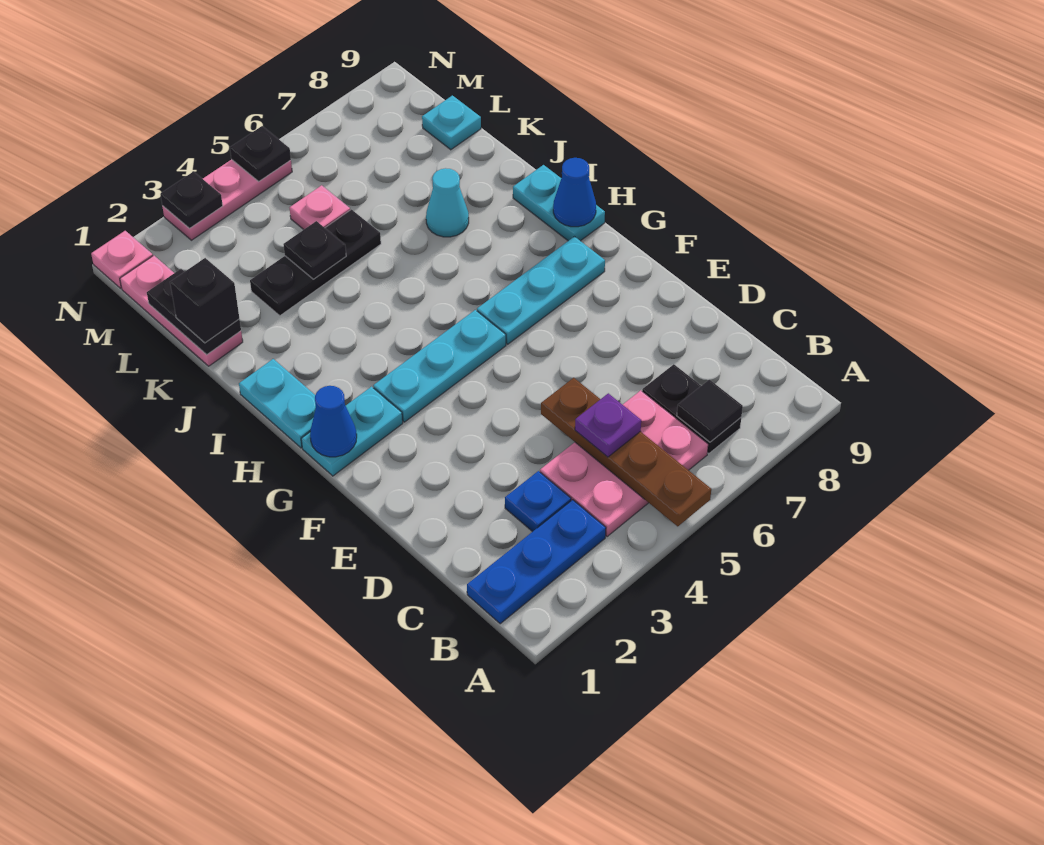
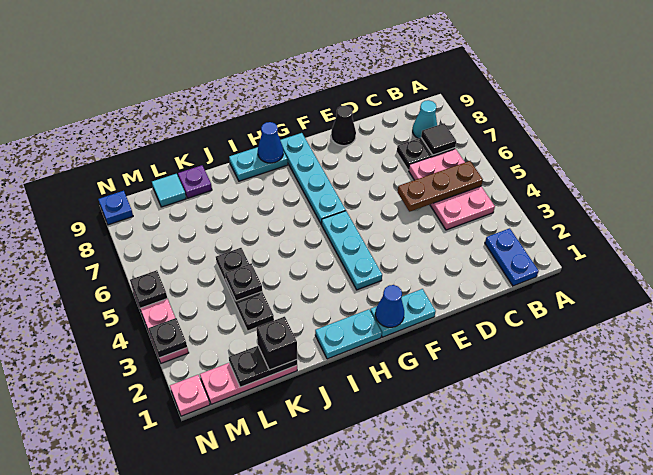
brown 1x4 plate [541,378,711,526] -> brown 1x3 plate [397,161,483,212]
blue 1x3 plate [467,500,606,624] -> blue 1x2 plate [485,228,539,286]
blue 1x1 plate [505,471,571,532] -> blue 1x1 plate moved to [98,191,133,225]
purple 1x1 plate [575,393,641,457] -> purple 1x1 plate moved to [178,165,212,198]
none -> black 1x1 cone [331,105,356,146]
cyan 1x2 plate [301,387,403,476] -> cyan 1x2 plate turned to [370,289,436,337]
cyan 1x3 plate [477,236,605,344] -> cyan 1x4 plate [280,133,346,224]
cyan 1x1 cone [426,168,469,237] -> cyan 1x1 cone moved to [413,100,437,138]
pink 1x1 plate [290,185,350,229] -> none
cyan 1x1 plate [422,96,481,150] -> cyan 1x1 tile [152,174,186,207]

